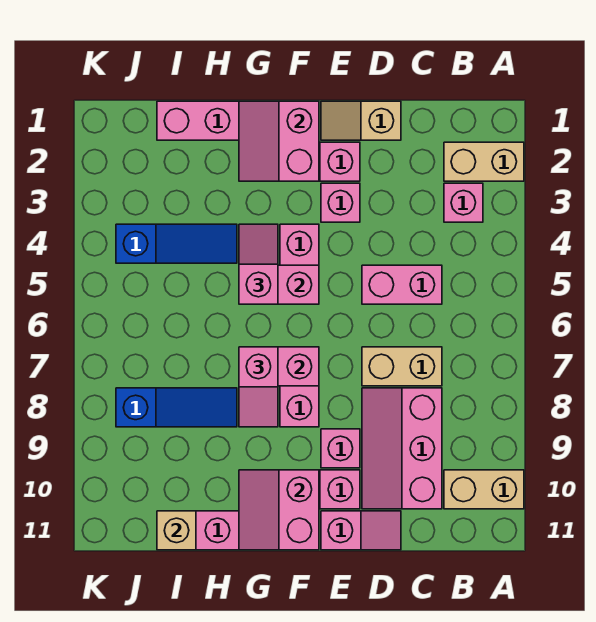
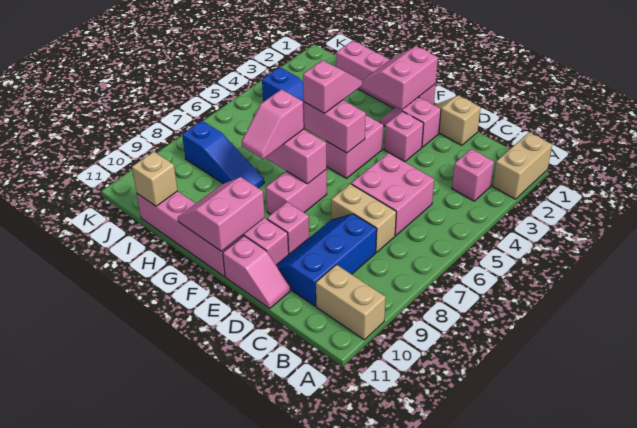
tan 1x2 brick [444,142,524,181] -> tan 1x2 brick turned to [493,132,552,199]
pink 1x2 brick [362,265,442,304] -> pink 2x2 brick [351,153,434,236]
pink 2x3 slope [362,388,442,509] -> blue 2x3 slope [276,214,377,306]

